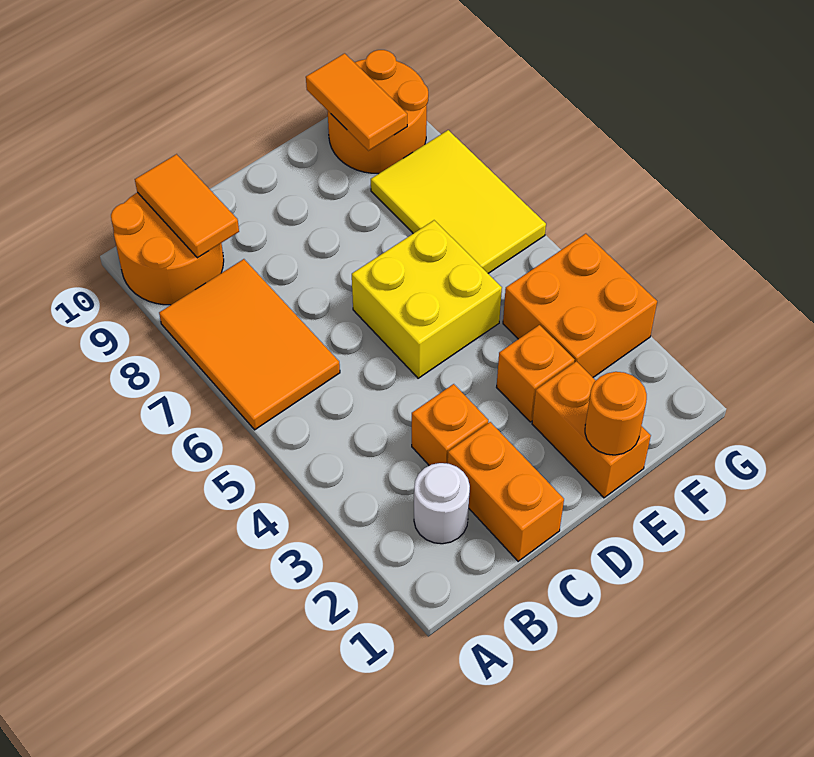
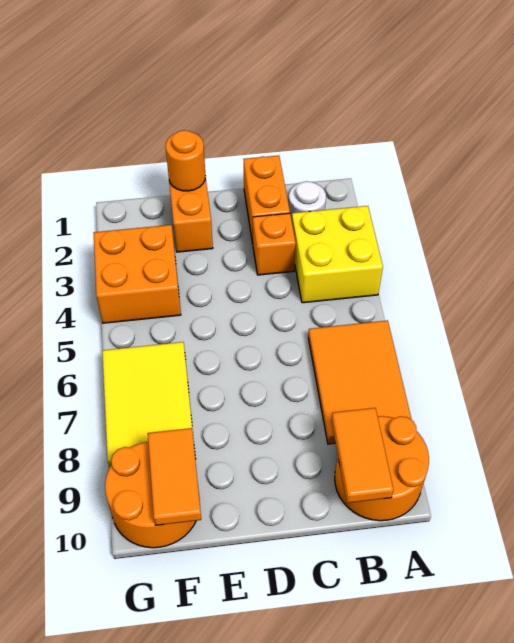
yellow 2x2 brick [352,220,502,378] -> yellow 2x2 brick moved to [292,206,383,303]
orange 1x1 brick [497,325,574,422] -> none

